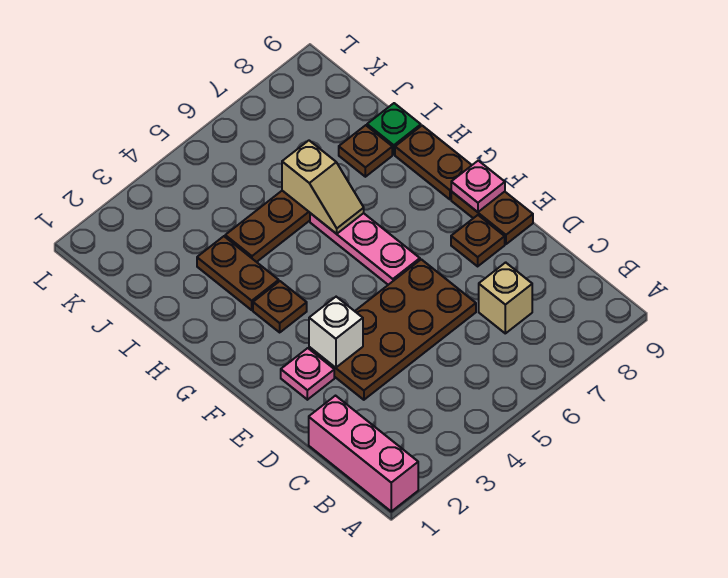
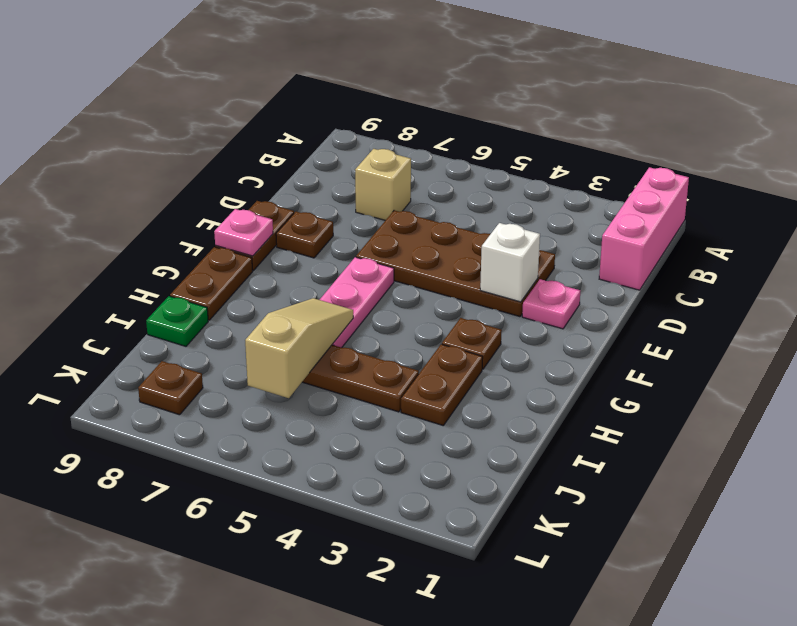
tan 1x2 slope [282,141,364,234] -> tan 1x3 slope [245,298,353,398]
brown 1x1 plate [339,125,392,177] -> brown 1x1 plate moved to [138,361,203,415]

